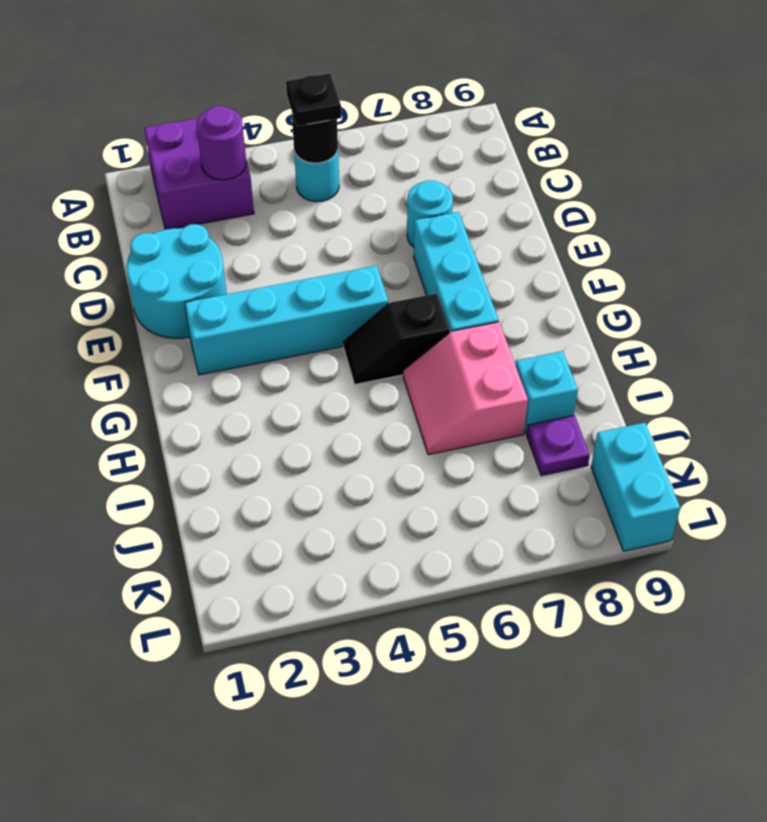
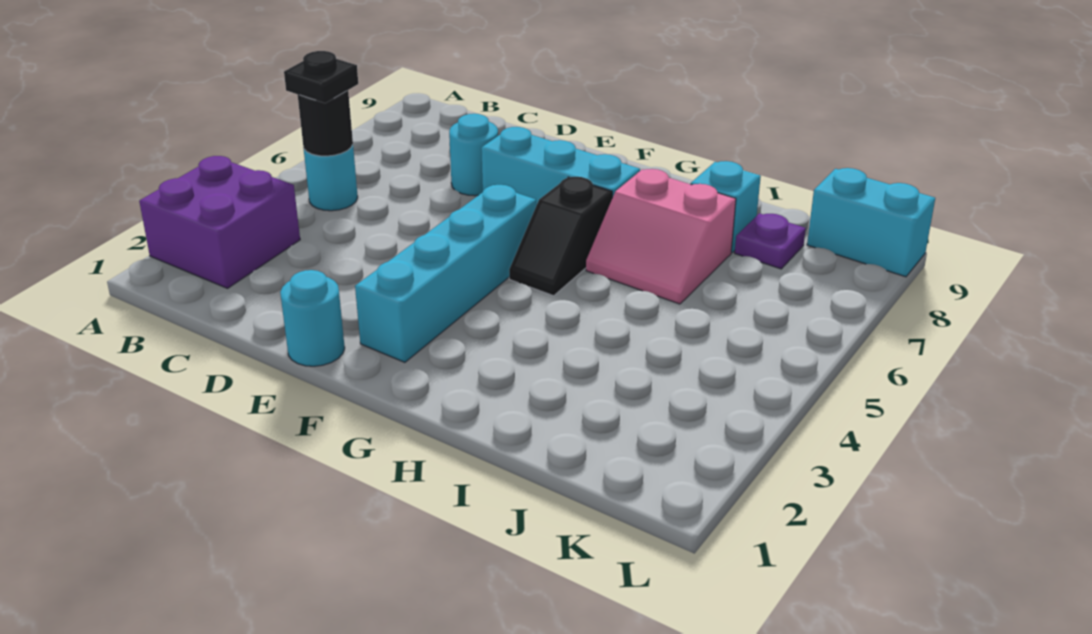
purple 1x1 round brick [197,106,246,180] -> none
cyan 2x2 round brick [126,224,227,338] -> cyan 1x1 round brick [280,270,345,366]

